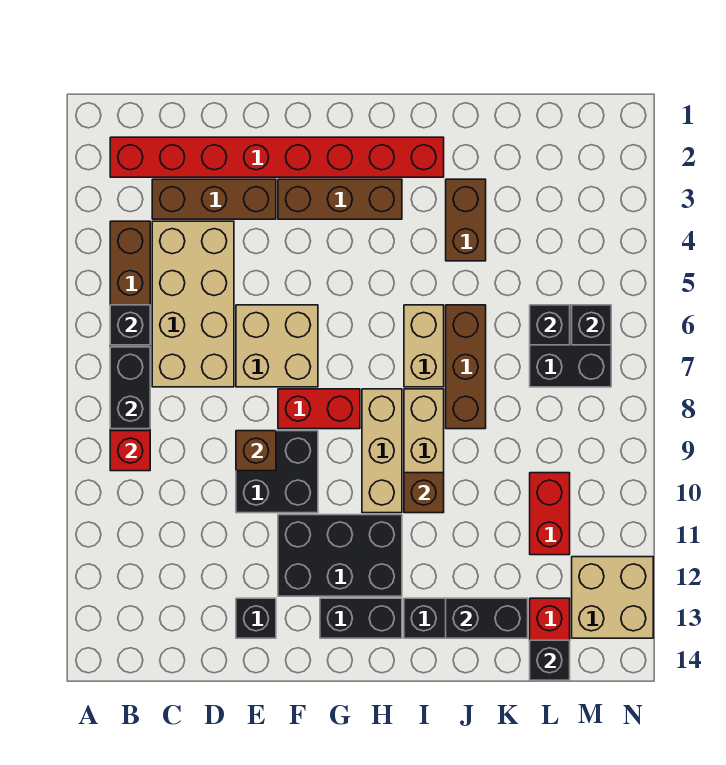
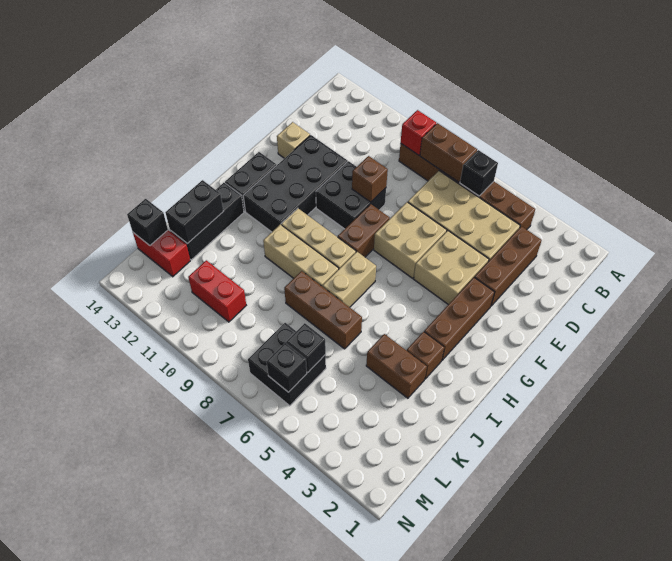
red 1x8 brick [110,137,444,177] -> none
black 1x2 brick [110,347,150,429] -> brown 1x2 brick [420,123,477,182]
black 1x1 brick [236,598,276,638] -> tan 1x1 brick [277,122,310,158]
red 1x2 brick [278,389,360,429] -> brown 1x2 brick [338,204,390,257]
black 2x3 brick [278,515,402,596] -> black 2x4 brick [243,135,348,232]
tan 1x2 brick [404,305,444,387] -> tan 1x2 brick turned to [323,252,376,307]
brown 1x1 brick [404,473,444,513] -> brown 1x1 brick moved to [406,332,444,379]
tan 2x2 brick [572,557,653,638] -> tan 2x2 brick moved to [414,231,489,305]

